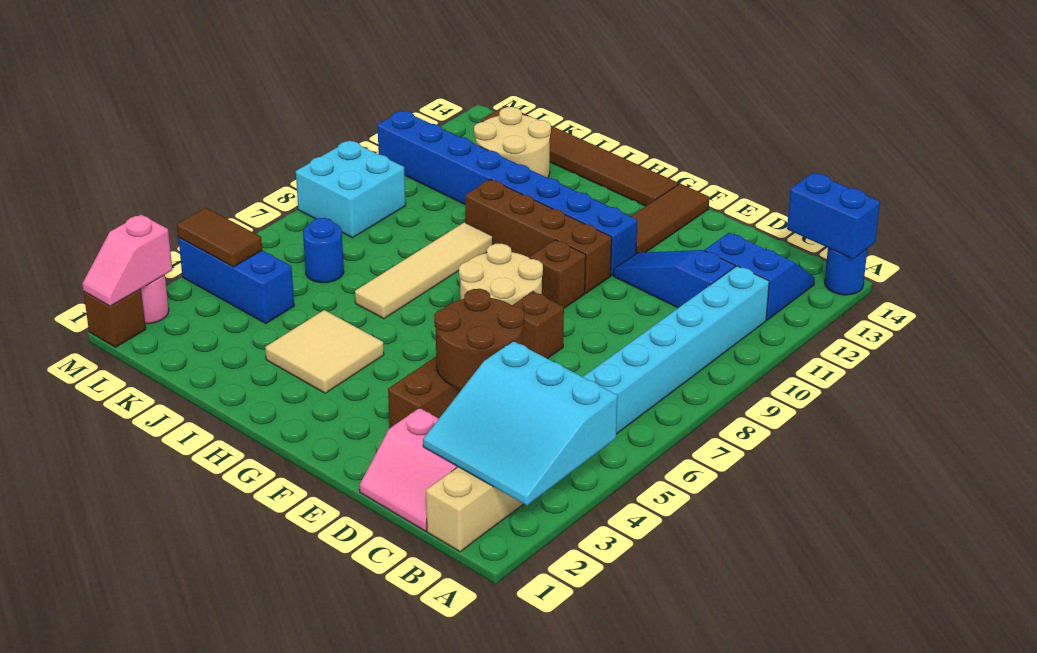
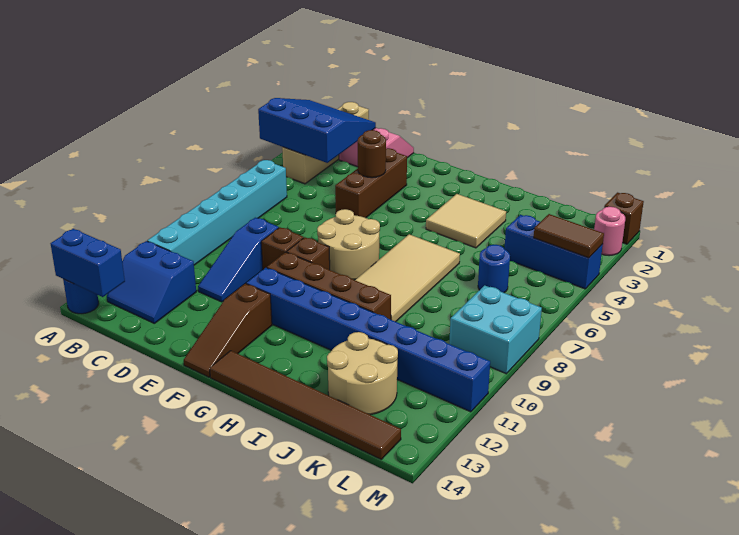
cyan 3x3 slope [423,341,618,505] -> blue 3x3 slope [258,98,376,163]
blue 1x3 slope [613,250,735,308] -> blue 1x3 slope turned to [198,218,279,302]
brown 2x2 round brick [434,289,524,389] -> brown 1x1 round brick [358,130,386,178]
brown 1x1 brick [512,292,564,359] -> brown 1x1 brick moved to [261,227,304,269]
brown 1x3 tile [631,184,709,253] -> brown 1x3 slope [184,284,272,377]
tan 1x4 tile [355,222,493,319] -> tan 2x4 tile [355,234,460,322]
pink 1x2 slope [82,215,172,306] -> none

